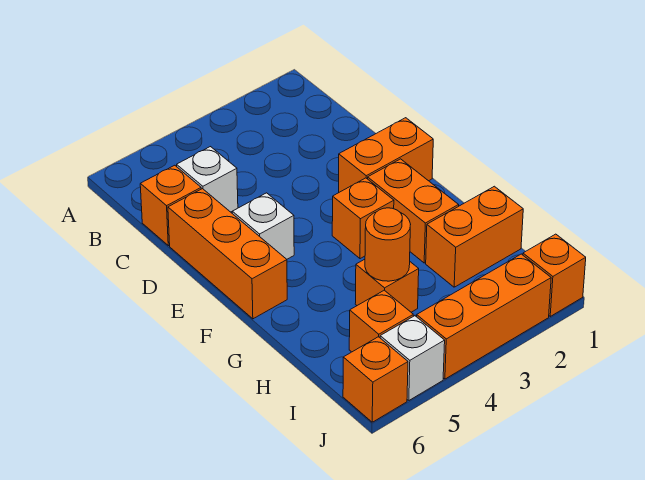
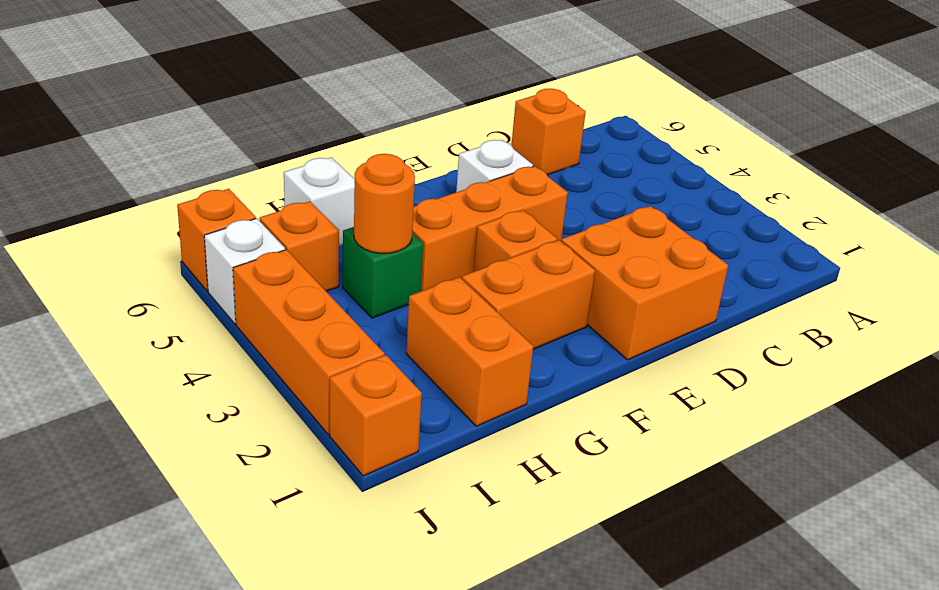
white 1x1 brick [177,147,238,212] -> white 1x1 brick moved to [284,157,355,246]
orange 1x3 brick [168,189,287,319] -> orange 1x3 brick moved to [412,166,568,291]
orange 1x2 brick [339,118,433,192] -> orange 2x2 brick [561,206,728,360]
orange 1x1 brick [355,259,419,312] -> green 1x1 brick [343,227,423,318]

